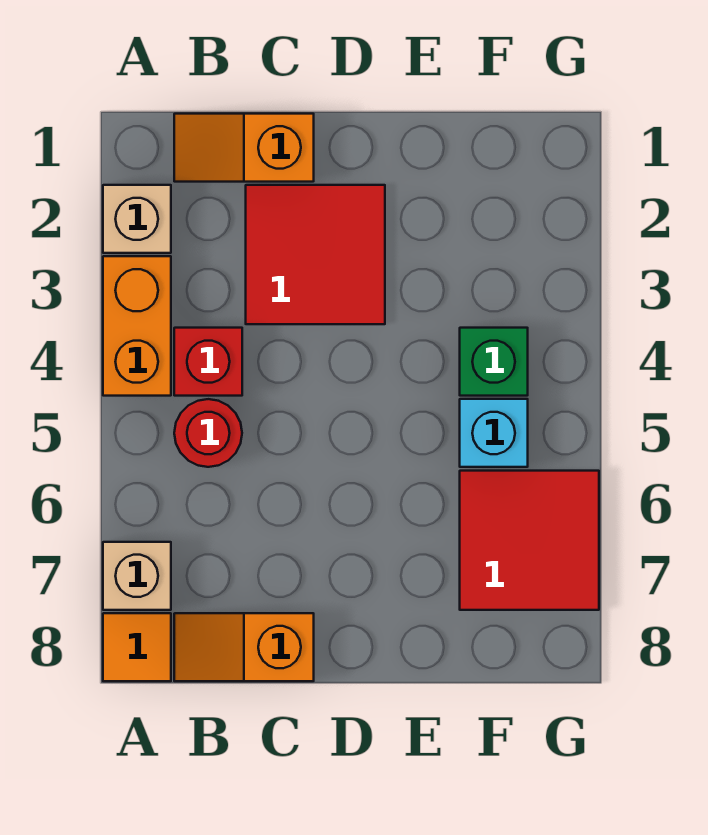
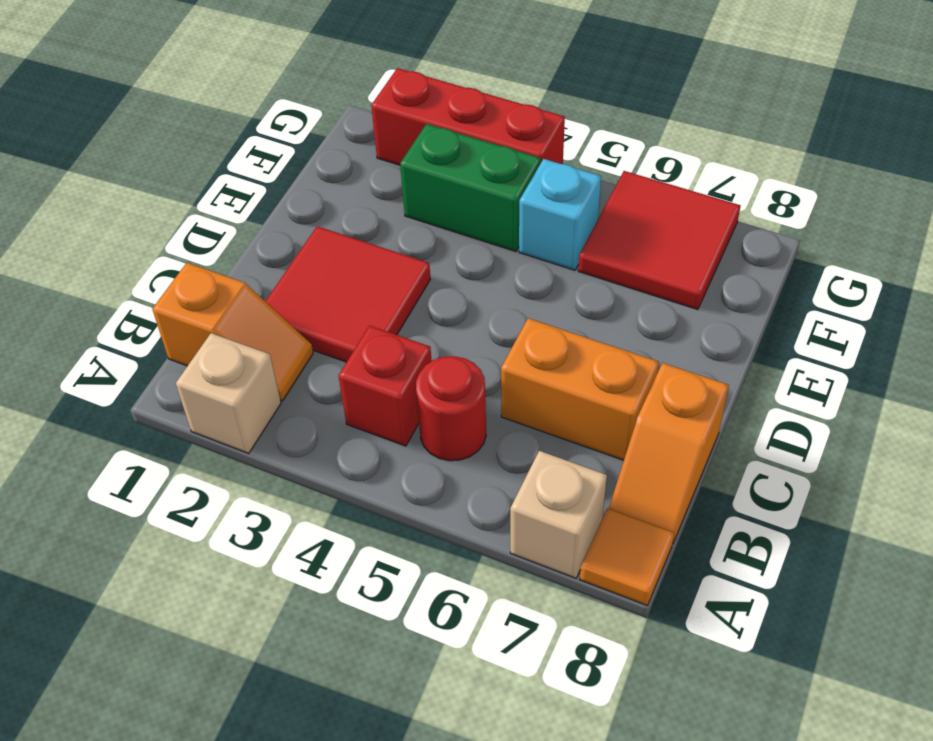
orange 1x2 brick [103,256,171,396] -> orange 1x2 brick moved to [501,318,659,460]
orange 1x2 slope [174,114,314,182] -> orange 1x2 slope turned to [152,263,313,401]
green 1x1 brick [460,328,528,396] -> green 1x2 brick [400,124,541,251]
none -> red 1x3 brick [371,68,565,165]

